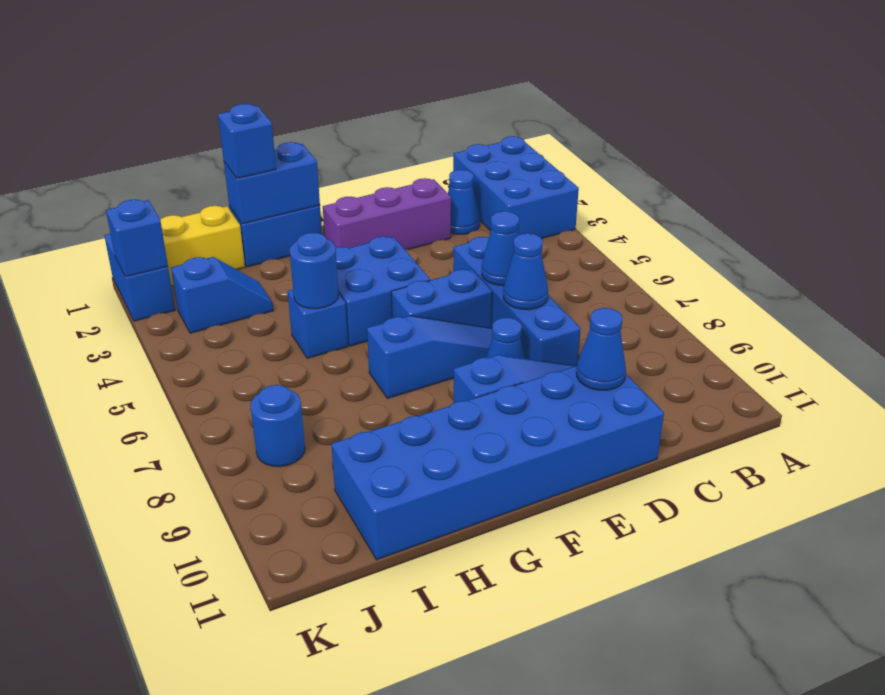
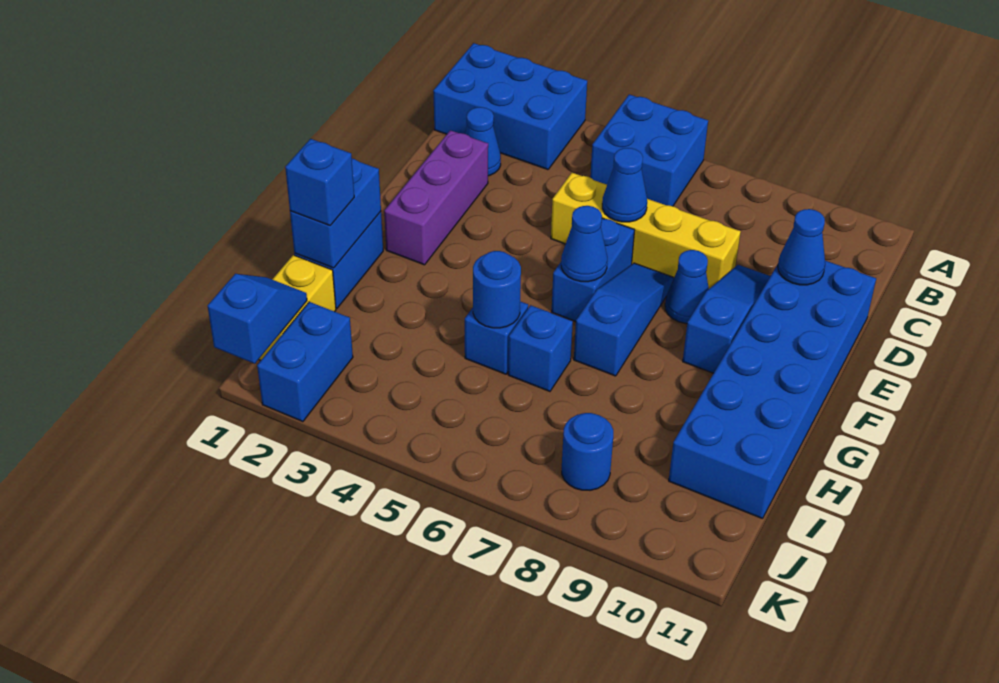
blue 1x4 brick [453,237,581,366] -> yellow 1x4 brick [551,173,741,289]
blue 1x1 cone [503,233,548,310] -> blue 1x1 cone moved to [561,206,607,282]
blue 2x2 brick [336,236,430,346] -> blue 2x2 brick moved to [590,94,708,206]
blue 1x2 slope [171,257,273,333] -> blue 1x2 slope moved to [208,274,307,364]
blue 1x2 brick [104,234,175,321] -> blue 1x2 brick turned to [257,302,353,422]
blue 1x1 brick [106,199,168,277] -> blue 1x1 brick moved to [508,305,573,391]

